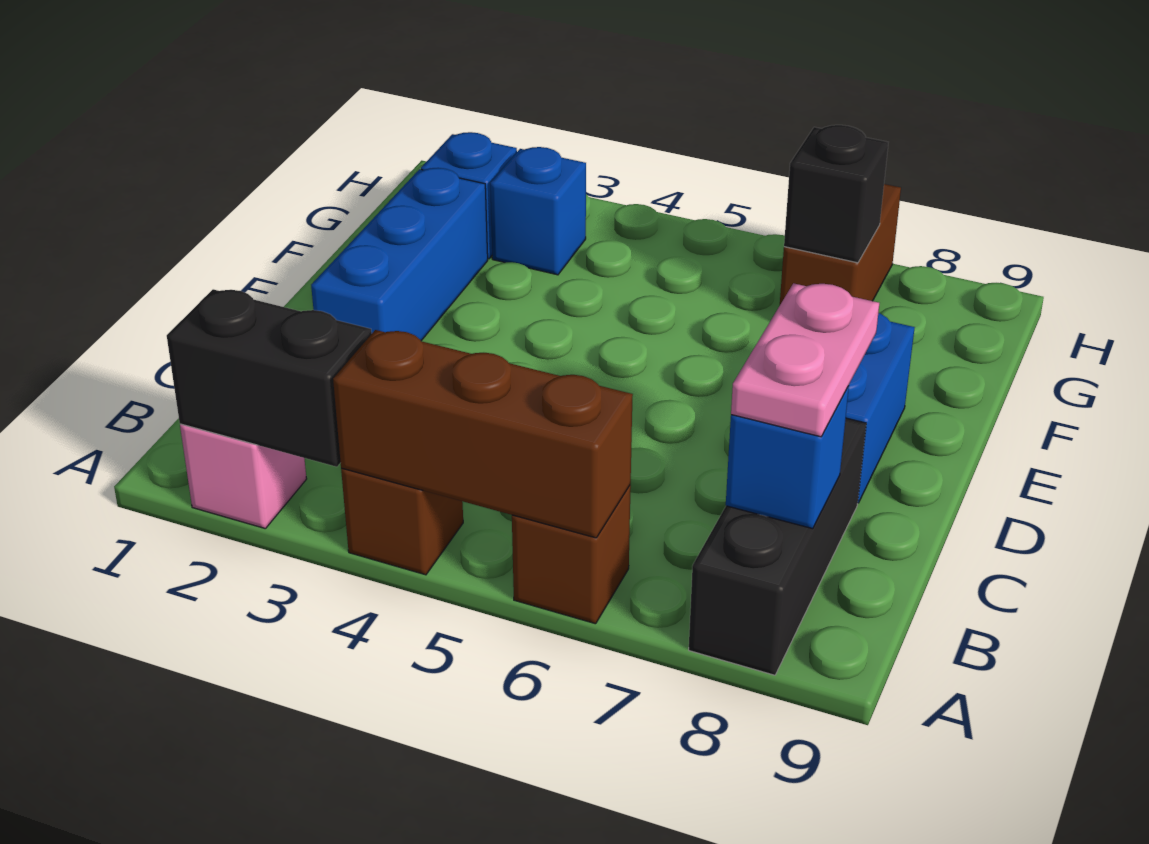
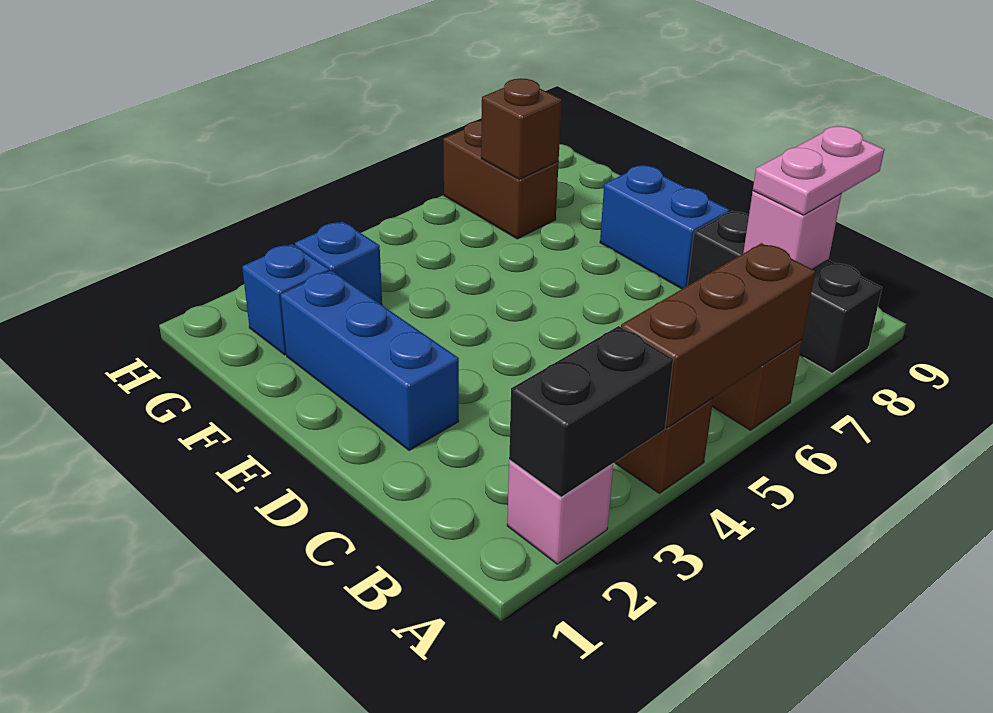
blue 1x1 brick [726,386,849,529] -> pink 1x1 brick [743,191,841,269]
pink 1x2 plate [731,283,879,437] -> pink 1x2 plate turned to [753,126,884,215]
black 1x1 brick [784,125,888,263] -> brown 1x1 brick [481,79,562,179]

